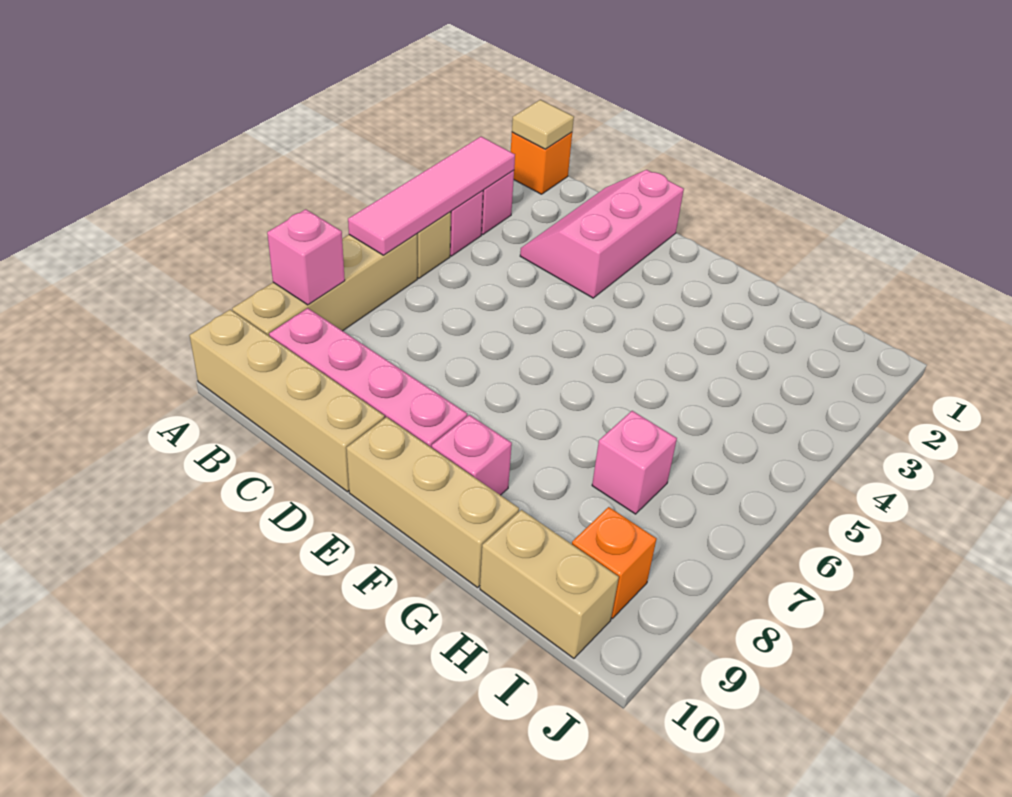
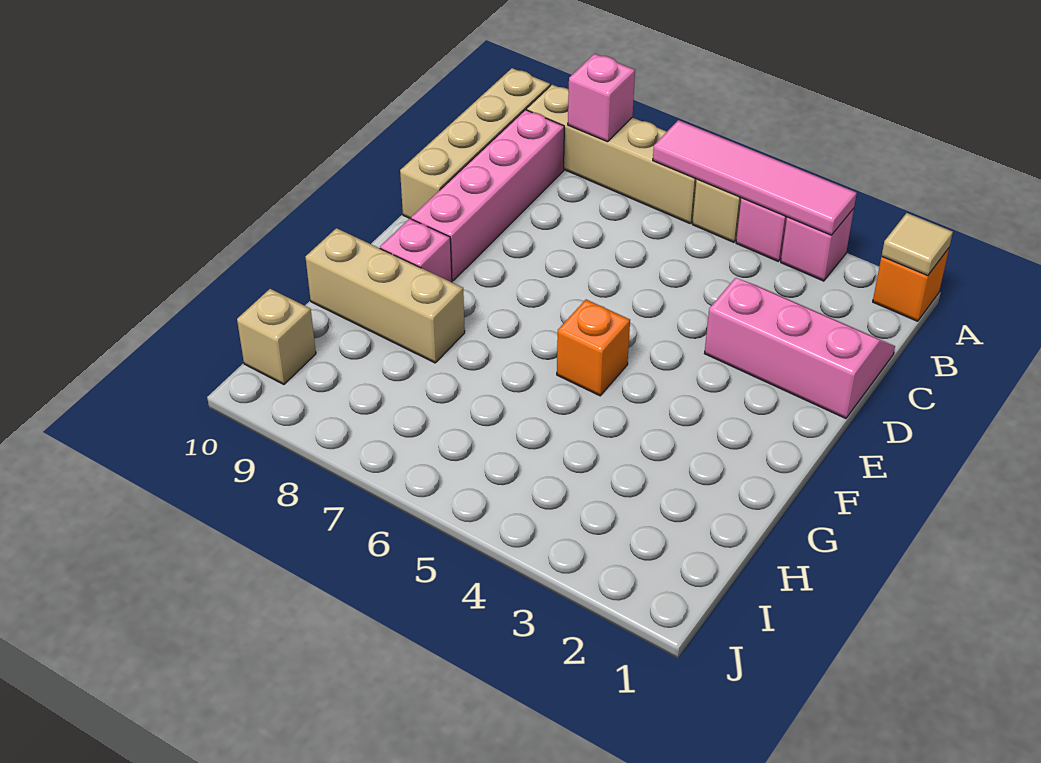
tan 1x3 brick [347,417,519,587] -> tan 1x3 brick turned to [306,228,465,363]
pink 1x1 brick [592,411,677,514] -> none
tan 1x2 brick [480,510,619,658] -> tan 1x1 brick [237,289,316,384]
orange 1x1 brick [572,507,657,618] -> orange 1x1 brick moved to [557,300,630,396]

